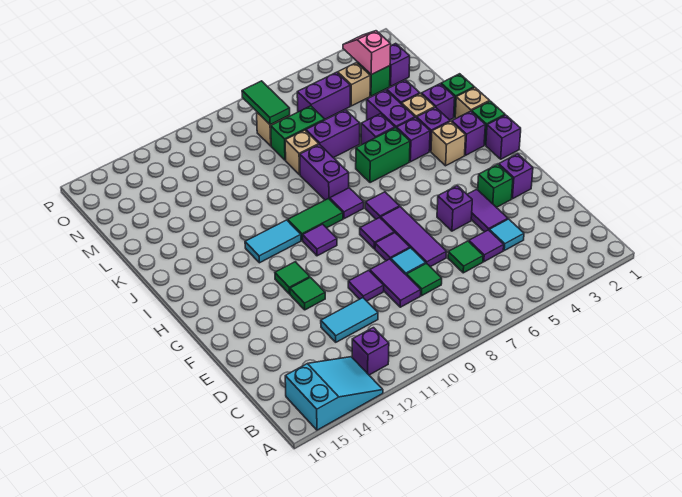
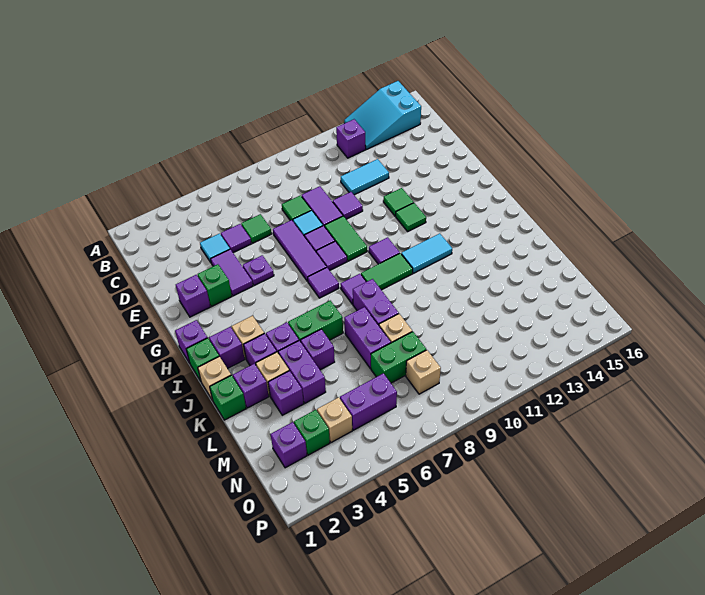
purple 1x1 brick [437,186,472,231] -> purple 1x1 plate [243,255,274,286]
purple 1x2 brick [306,110,360,158] -> purple 1x2 brick turned to [344,307,391,368]
pink 1x2 slope [343,31,391,75] -> none
green 1x2 tile [242,81,290,125] -> green 1x2 tile moved to [325,216,367,261]

